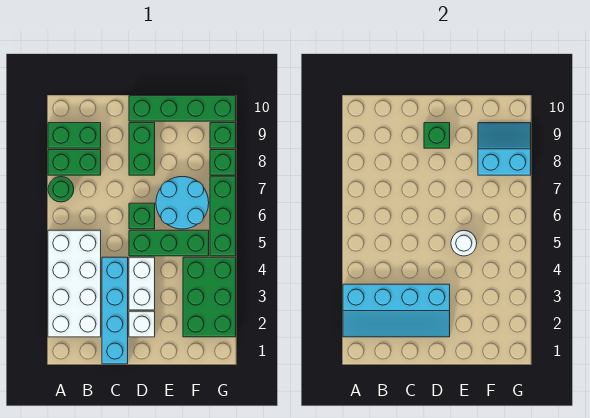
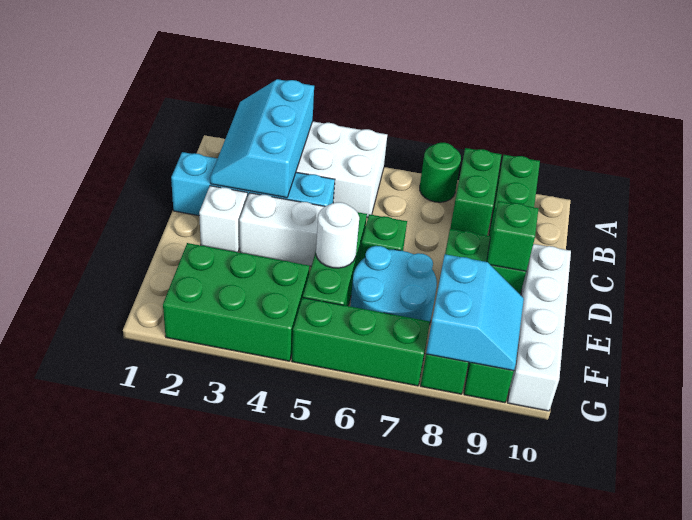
cyan 2x4 slope [343,284,450,337] -> cyan 2x3 slope [210,79,314,198]
green 1x4 brick [129,96,236,121] -> white 1x4 brick [508,244,571,411]

